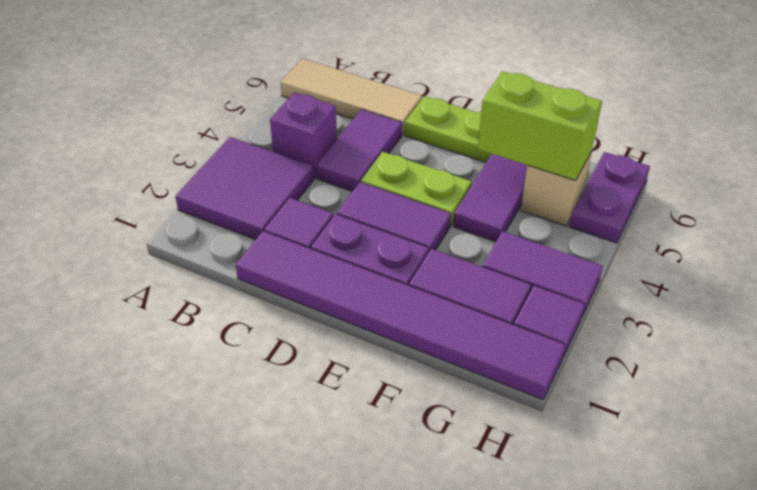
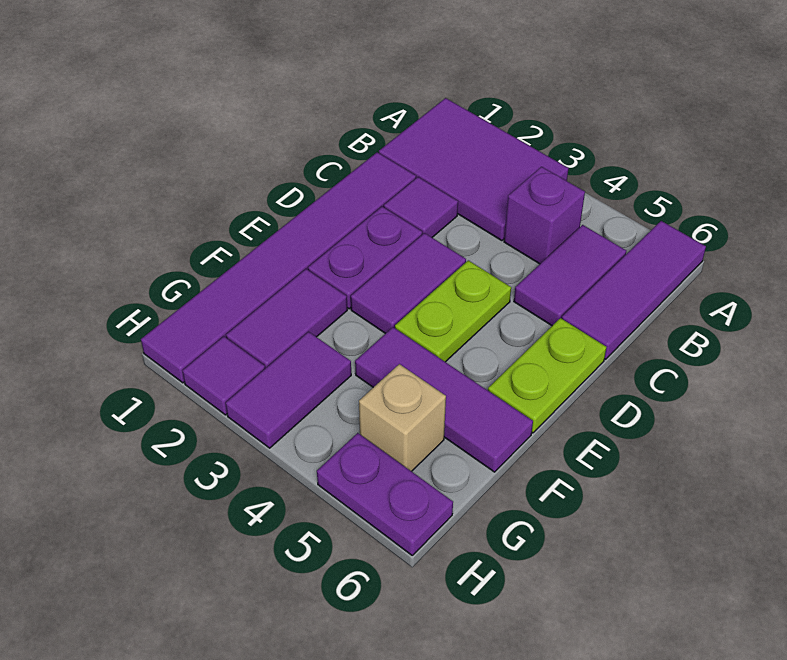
purple 2x2 tile [175,137,314,240] -> purple 2x3 tile [379,98,569,241]
tan 1x3 tile [281,58,422,135] -> purple 1x3 tile [562,221,706,359]
purple 1x2 tile [316,109,402,191] -> purple 1x2 tile turned to [514,225,626,326]
lime 1x2 brick [478,71,602,181] -> none

